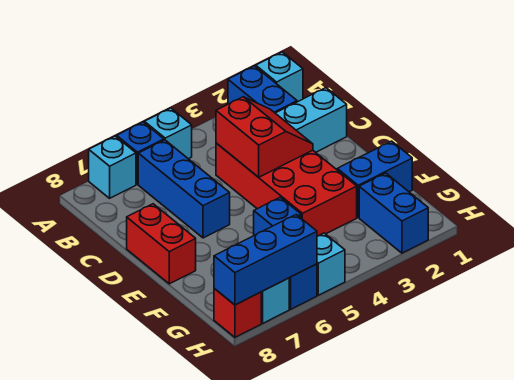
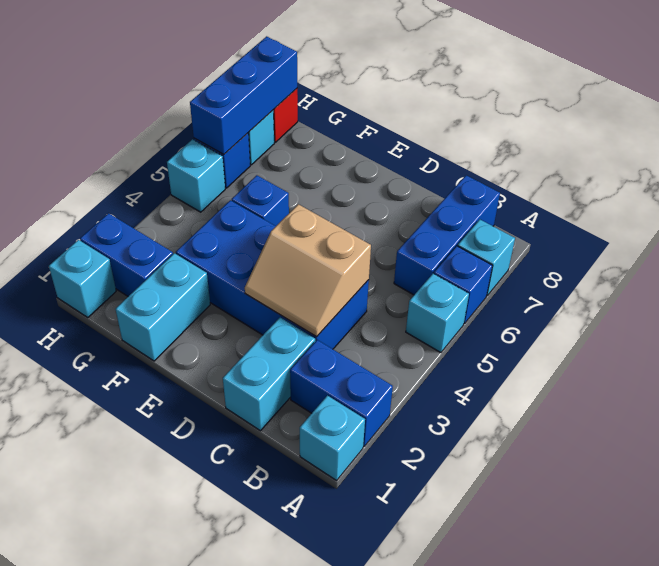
blue 1x3 brick [138,140,230,238] -> blue 1x3 brick turned to [394,175,500,295]
red 2x4 brick [216,143,357,236] -> blue 2x4 brick [176,200,369,349]
red 2x2 slope [216,97,313,177] -> tan 2x2 slope [245,204,371,337]
red 1x2 brick [127,204,196,284] -> none
blue 1x2 brick [337,141,412,218] -> cyan 1x2 brick [116,253,210,361]
none -> cyan 1x1 brick [49,240,116,318]

